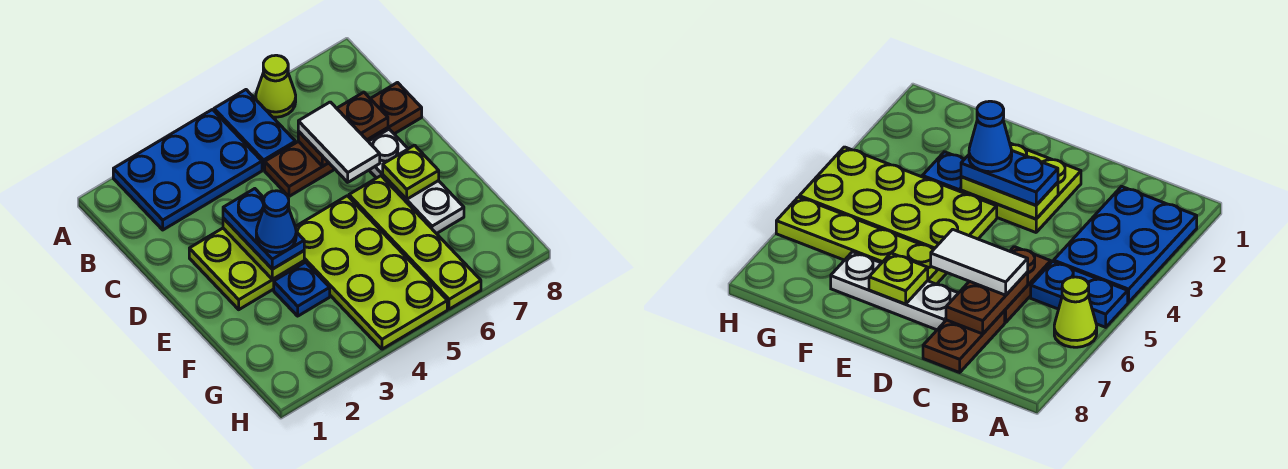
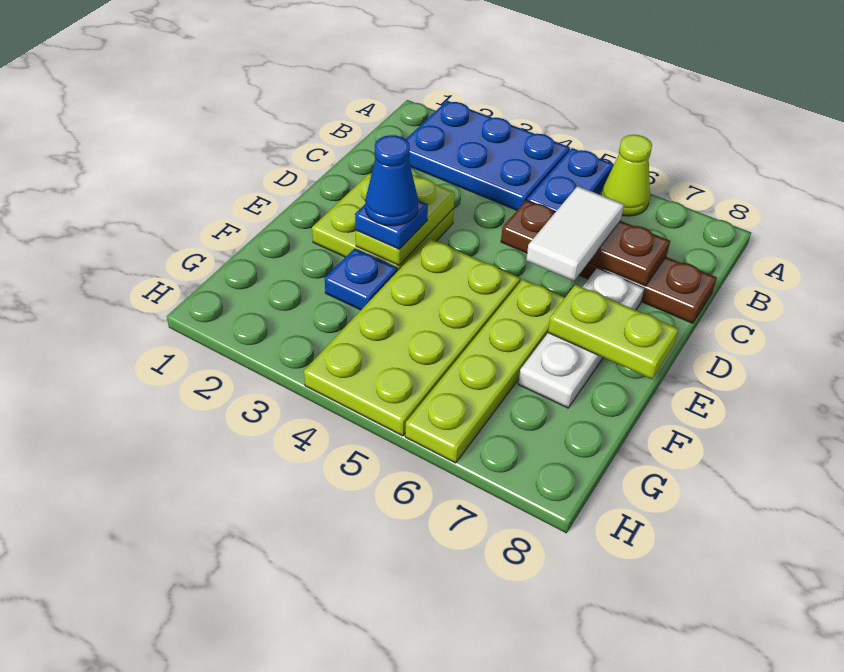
blue 1x2 plate [223,189,304,269] -> blue 1x1 plate [355,200,428,249]
lime 1x1 plate [383,145,439,199] -> lime 1x2 plate [548,284,679,379]

